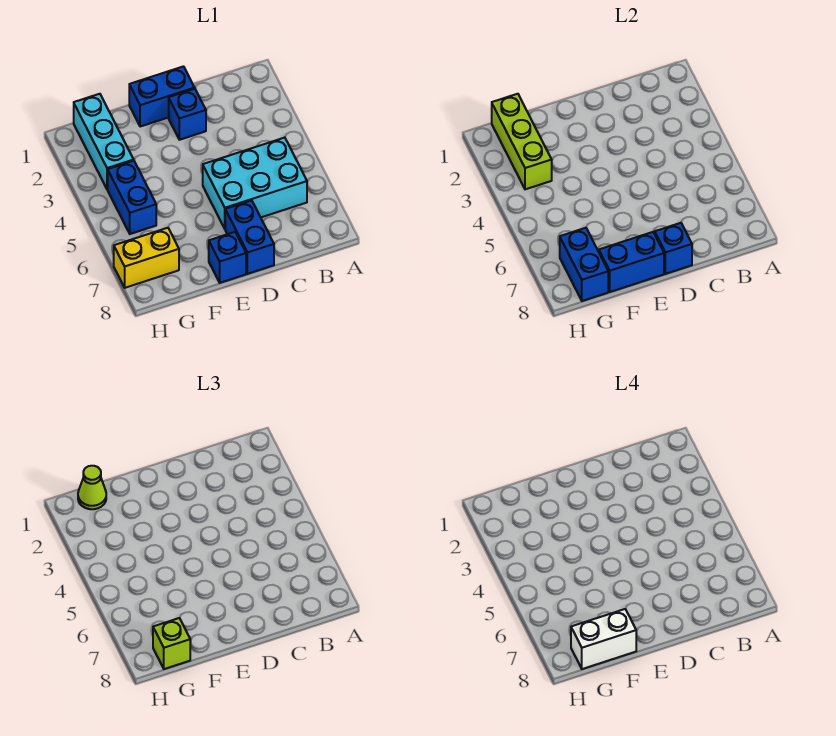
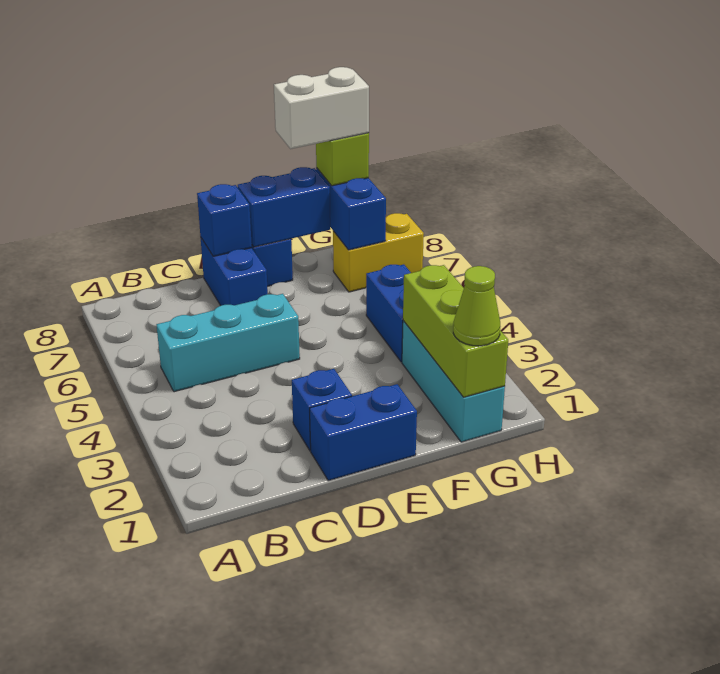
cyan 2x3 brick [203,138,307,228] -> cyan 1x3 brick [157,294,300,392]

